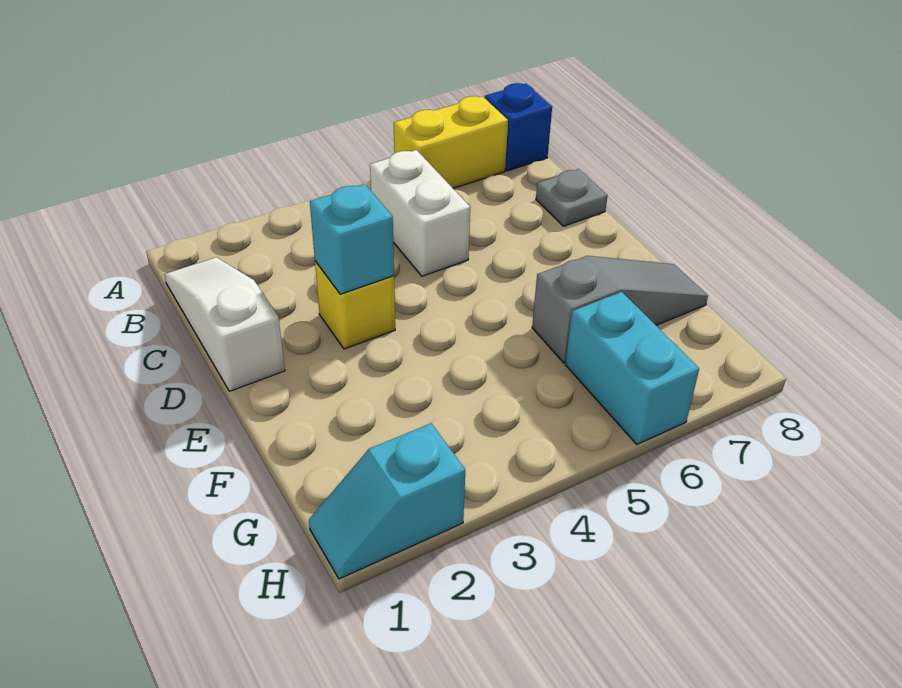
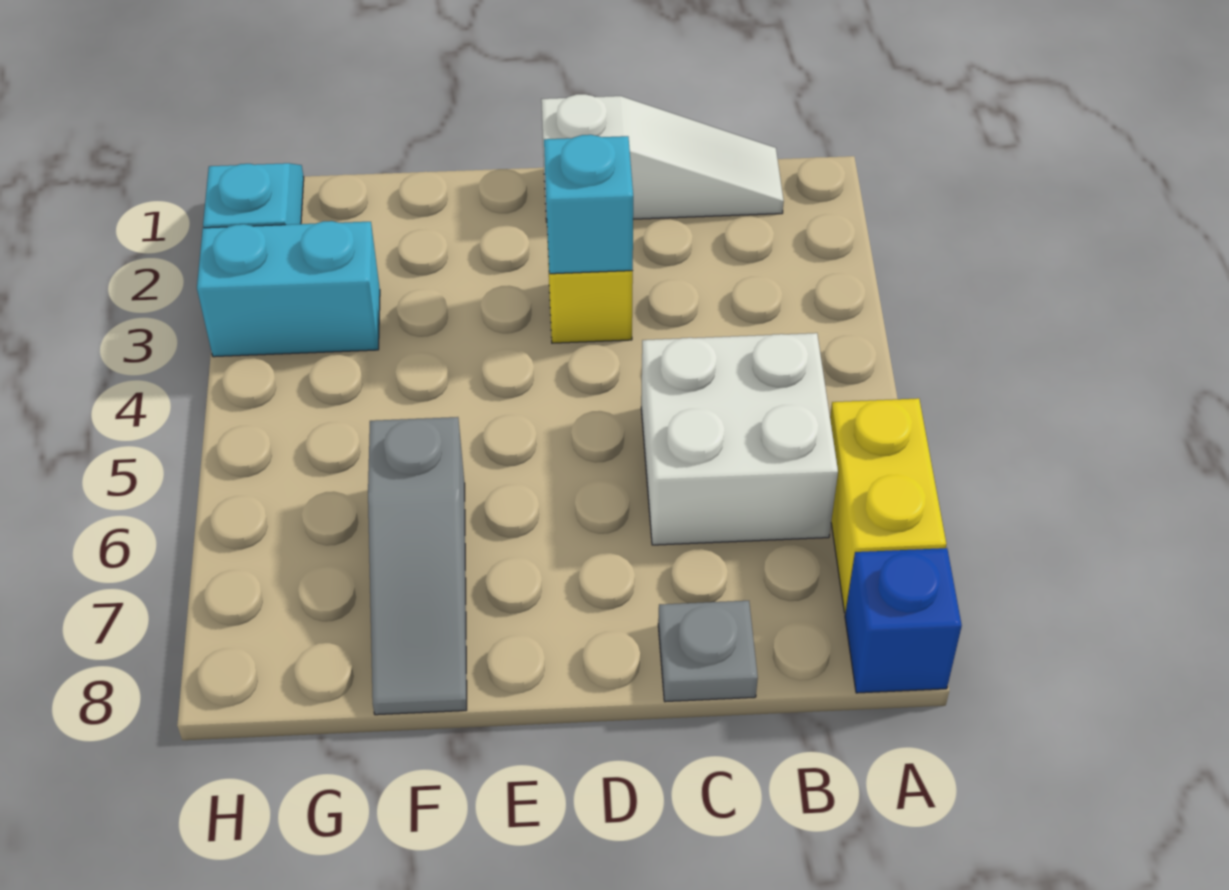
white 1x2 brick [370,150,470,276] -> white 2x2 brick [641,333,838,545]
cyan 1x2 brick [565,292,699,444] -> cyan 1x2 brick moved to [197,221,380,357]

